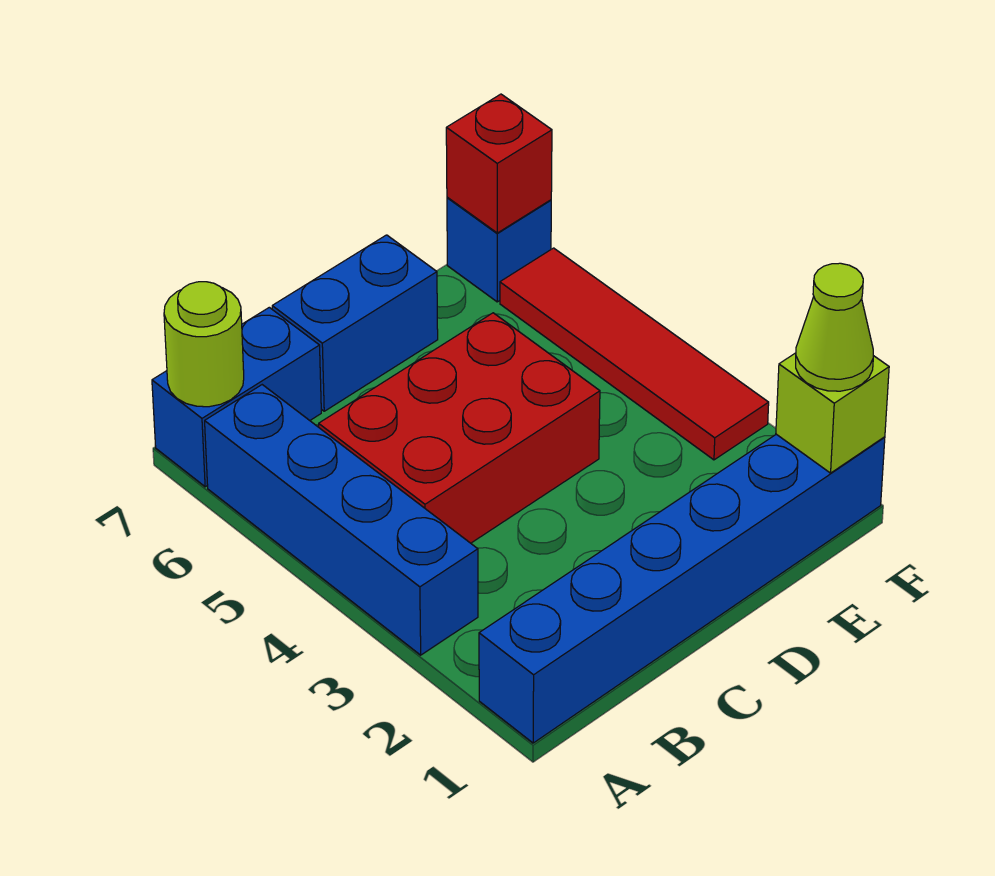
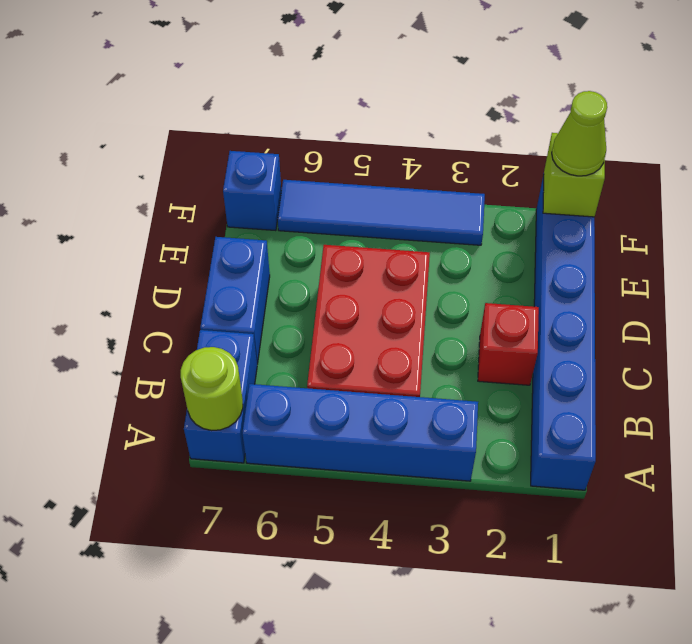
red 1x4 tile [500,248,769,460] -> blue 1x4 tile [278,180,485,245]
red 1x1 brick [446,94,552,233] -> red 1x1 brick moved to [478,303,539,385]

